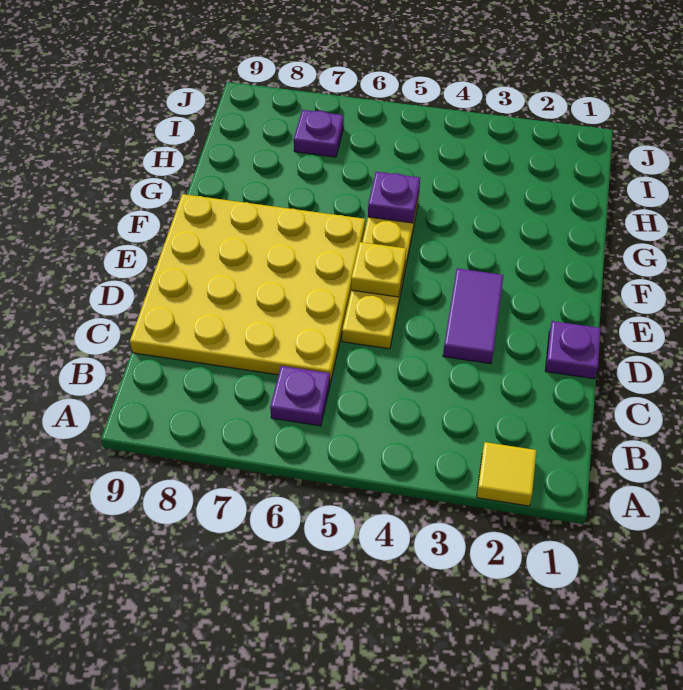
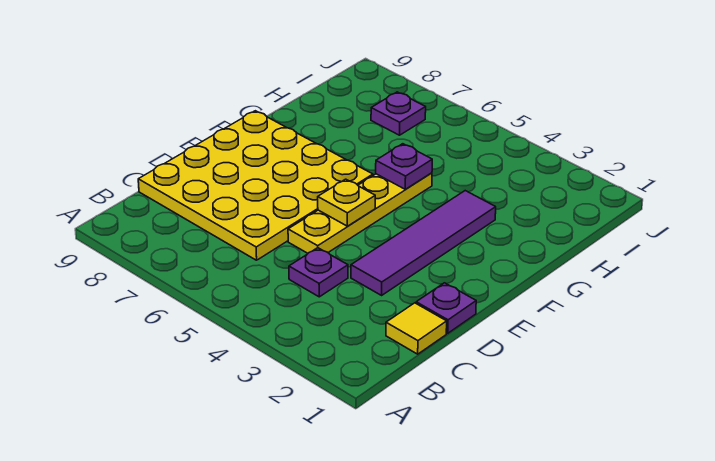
yellow 1x1 tile [477,442,537,506] -> yellow 1x1 tile moved to [386,303,447,354]
purple 1x1 plate [270,366,330,426] -> purple 1x1 plate moved to [289,248,348,297]
purple 1x2 tile [443,268,504,364] -> purple 1x4 tile [351,191,496,295]

